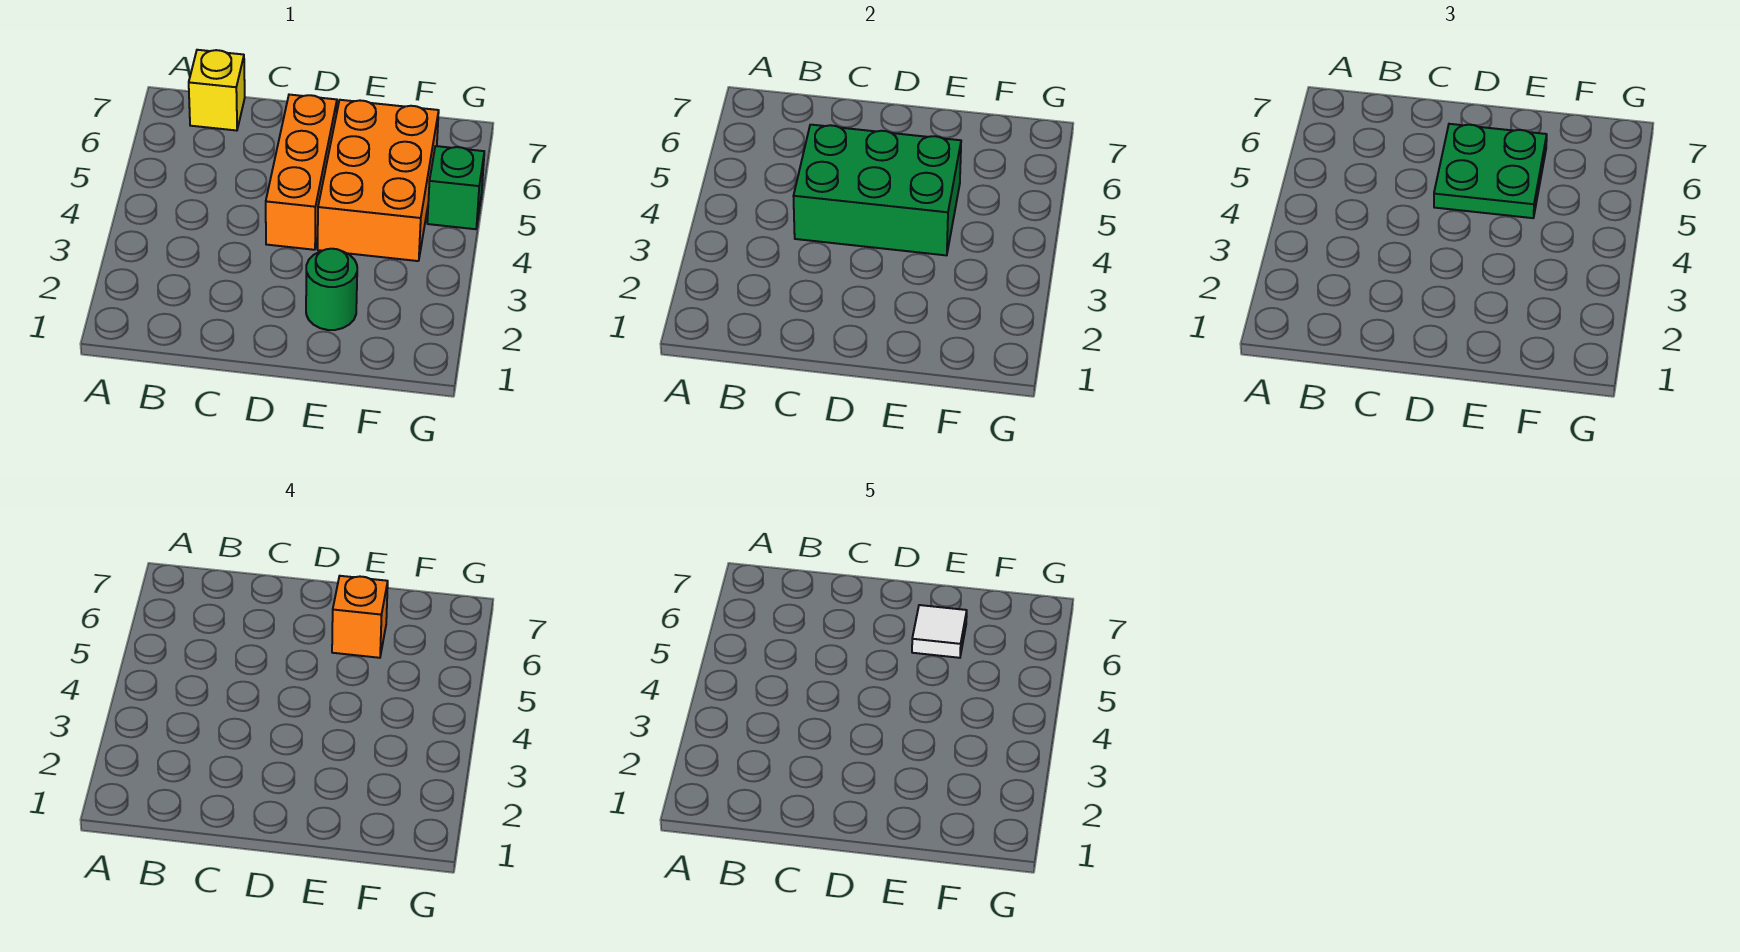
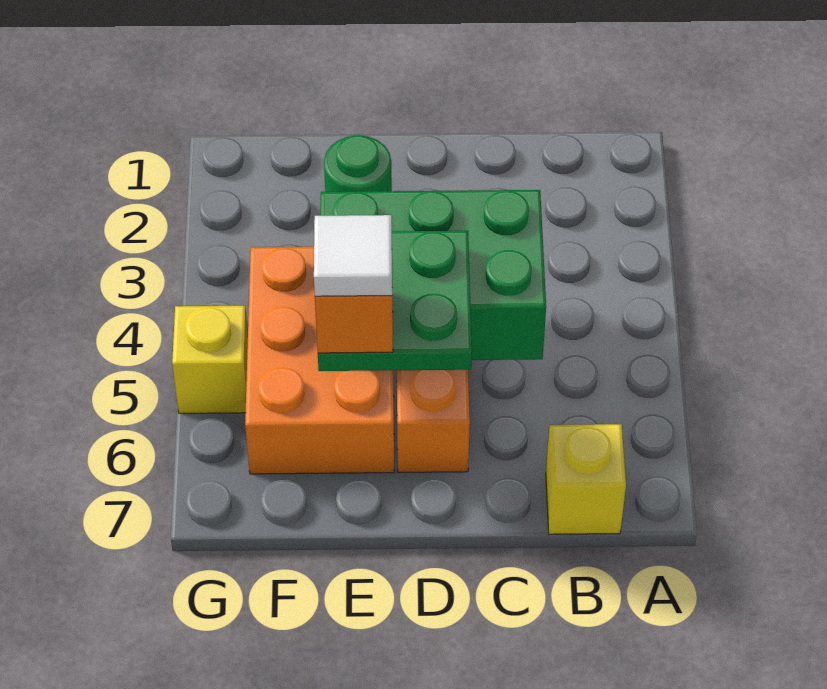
green 1x1 brick [427,146,484,229] -> yellow 1x1 brick [172,306,248,413]

